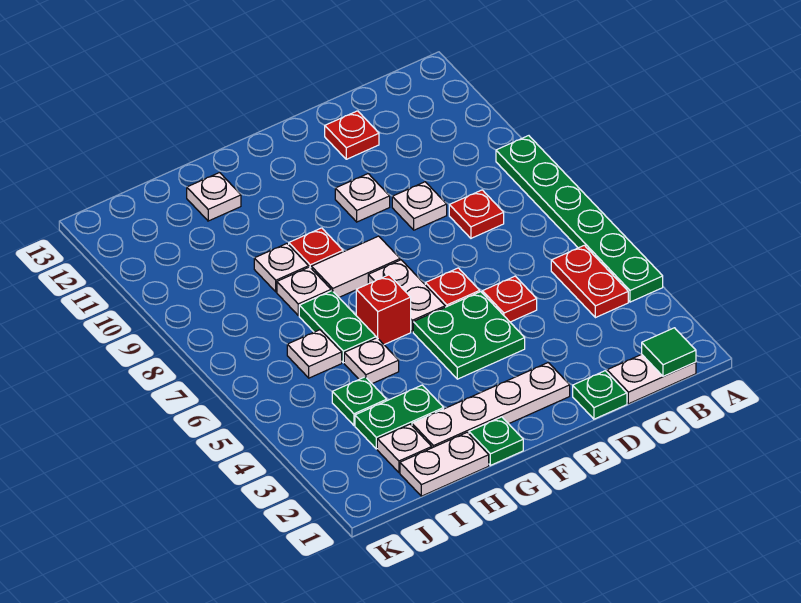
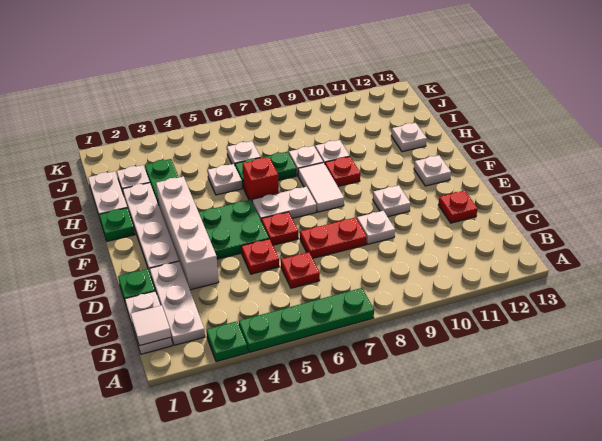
green 1x6 plate [496,136,663,302] -> green 1x4 plate [239,288,374,353]
green 1x1 tile [642,328,696,376] -> white 1x1 tile [131,305,171,346]
none -> white 1x3 plate [150,261,205,345]
red 1x2 plate [551,245,628,318] -> red 1x2 plate moved to [300,218,367,258]
red 1x1 plate [449,190,504,238] -> red 1x1 plate moved to [281,252,320,288]
none -> white 1x4 brick [156,176,219,290]
none -> white 1x1 plate [414,155,451,186]
green 1x1 plate [332,377,387,425] -> green 1x1 plate moved to [206,321,247,362]

